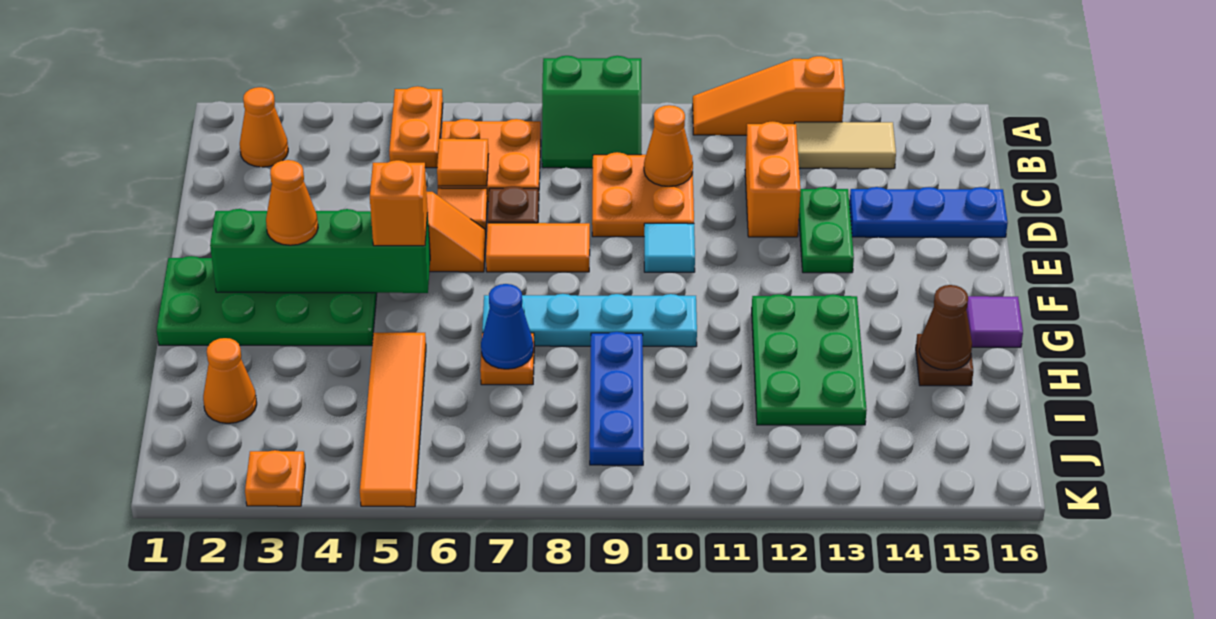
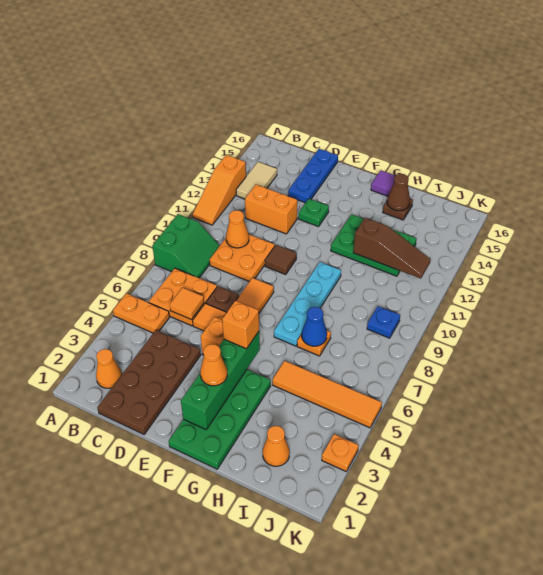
none -> brown 2x4 plate [97,330,201,434]
green 1x2 plate [799,187,854,273] -> green 1x1 plate [298,199,329,227]
cyan 1x1 tile [644,223,695,272] -> brown 1x1 tile [265,245,297,275]
blue 1x3 plate [590,332,644,465] -> blue 1x1 plate [367,306,400,338]
none -> brown 1x3 slope [353,218,431,279]

